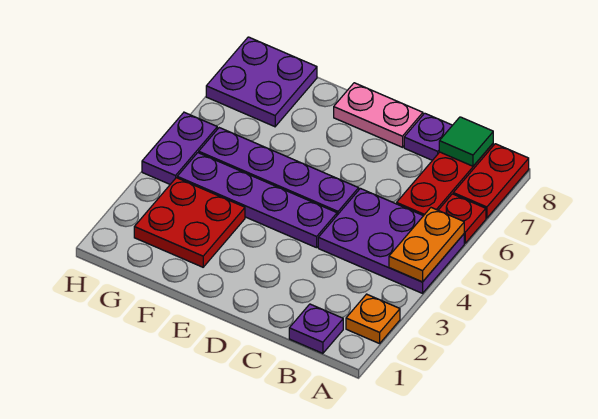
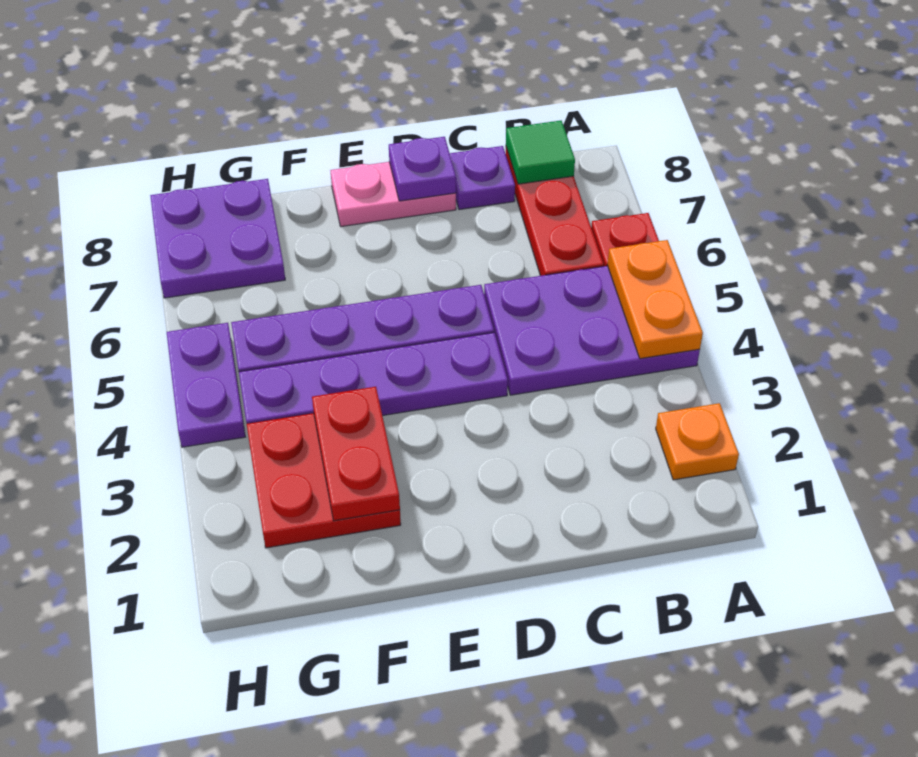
red 1x2 plate [453,144,529,218] -> red 1x2 plate moved to [312,387,400,521]
purple 1x1 plate [289,304,343,353] -> purple 1x1 plate moved to [389,137,456,201]

